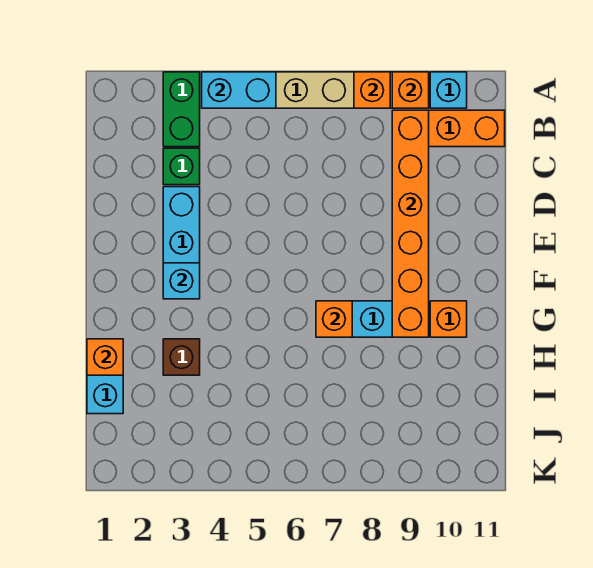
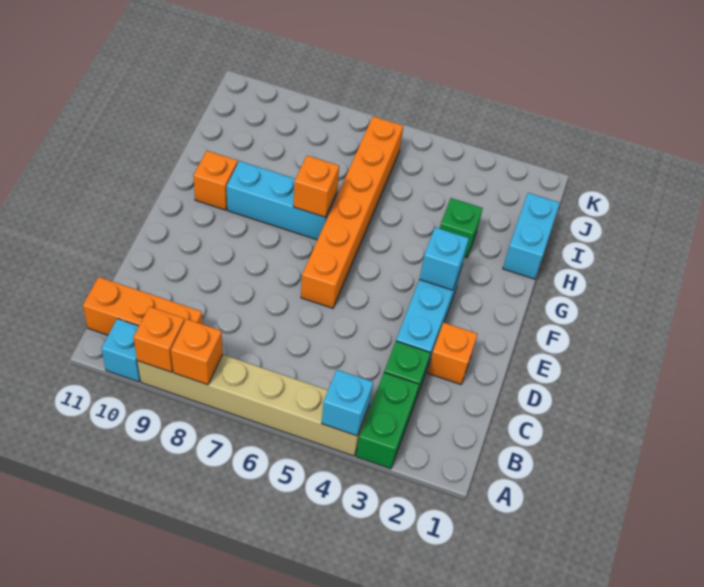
cyan 1x2 brick [202,72,276,108] -> cyan 1x1 brick [322,370,373,436]
orange 1x6 brick [392,110,429,337] -> orange 1x6 brick moved to [301,116,403,308]
orange 1x1 brick [87,339,123,375] -> orange 1x1 brick moved to [428,323,477,384]
brown 1x1 brick [163,339,200,375] -> green 1x1 brick [440,198,483,257]

